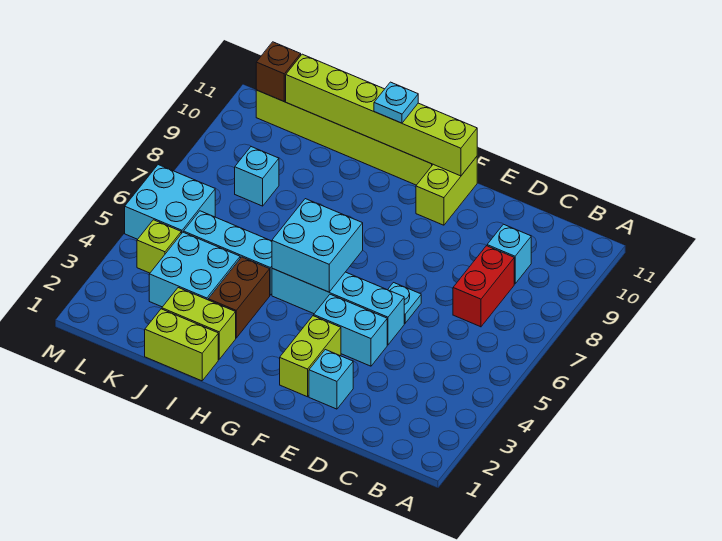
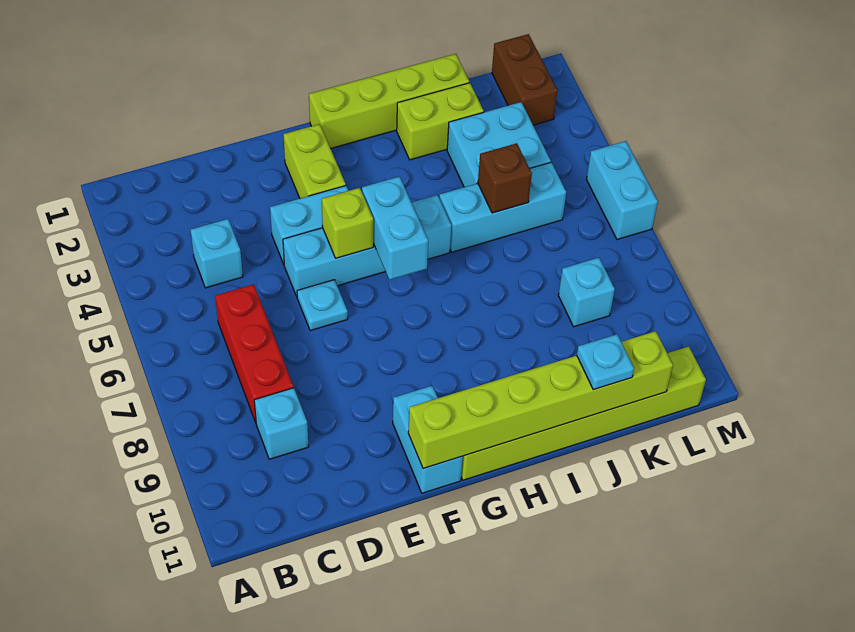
red 1x2 brick [453,246,514,327] -> red 1x3 brick [215,284,293,422]
cyan 1x1 brick [309,350,353,409] -> cyan 1x1 brick moved to [191,219,243,288]
lime 1x2 brick [416,157,477,225] -> cyan 1x2 brick [393,386,463,493]
cyan 2x2 brick [272,199,363,292] -> cyan 1x2 brick [362,177,428,280]
cyan 1x1 plate [374,82,418,123] -> cyan 1x1 plate moved to [577,334,634,390]
lime 1x2 brick [145,309,218,381] -> lime 1x4 brick [309,54,469,148]
brown 1x2 brick [208,257,270,338] -> brown 1x2 brick moved to [492,34,557,125]
lime 1x1 brick [137,220,181,273] -> lime 1x1 brick moved to [322,188,373,258]
cyan 2x2 brick [125,165,215,239] -> cyan 1x2 brick [586,141,658,240]
brown 1x1 brick [256,42,301,101] -> brown 1x1 brick moved to [478,143,532,213]

